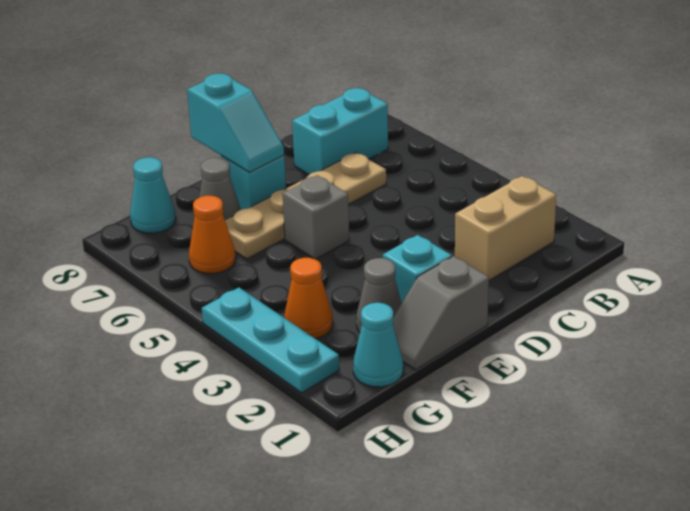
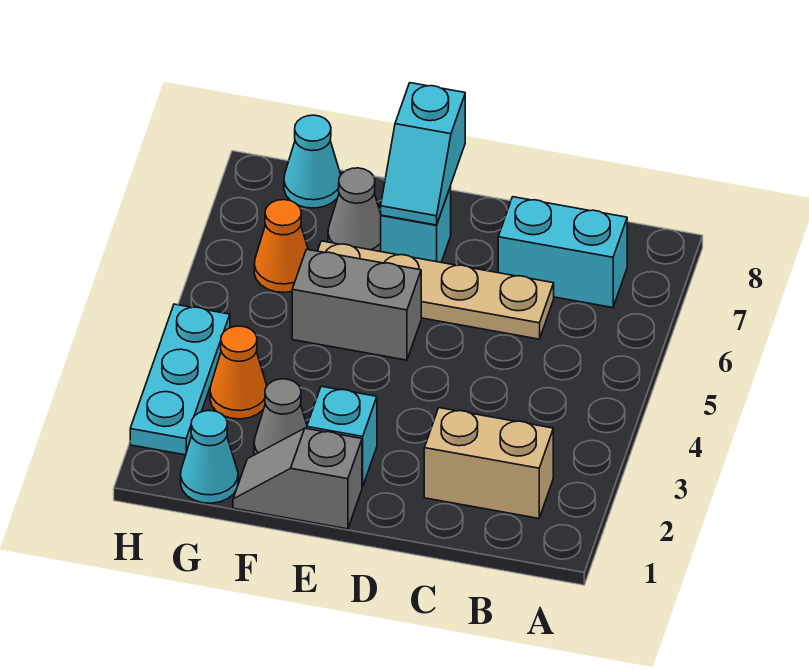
grey 1x1 brick [282,175,349,259] -> grey 1x2 brick [292,249,421,360]

